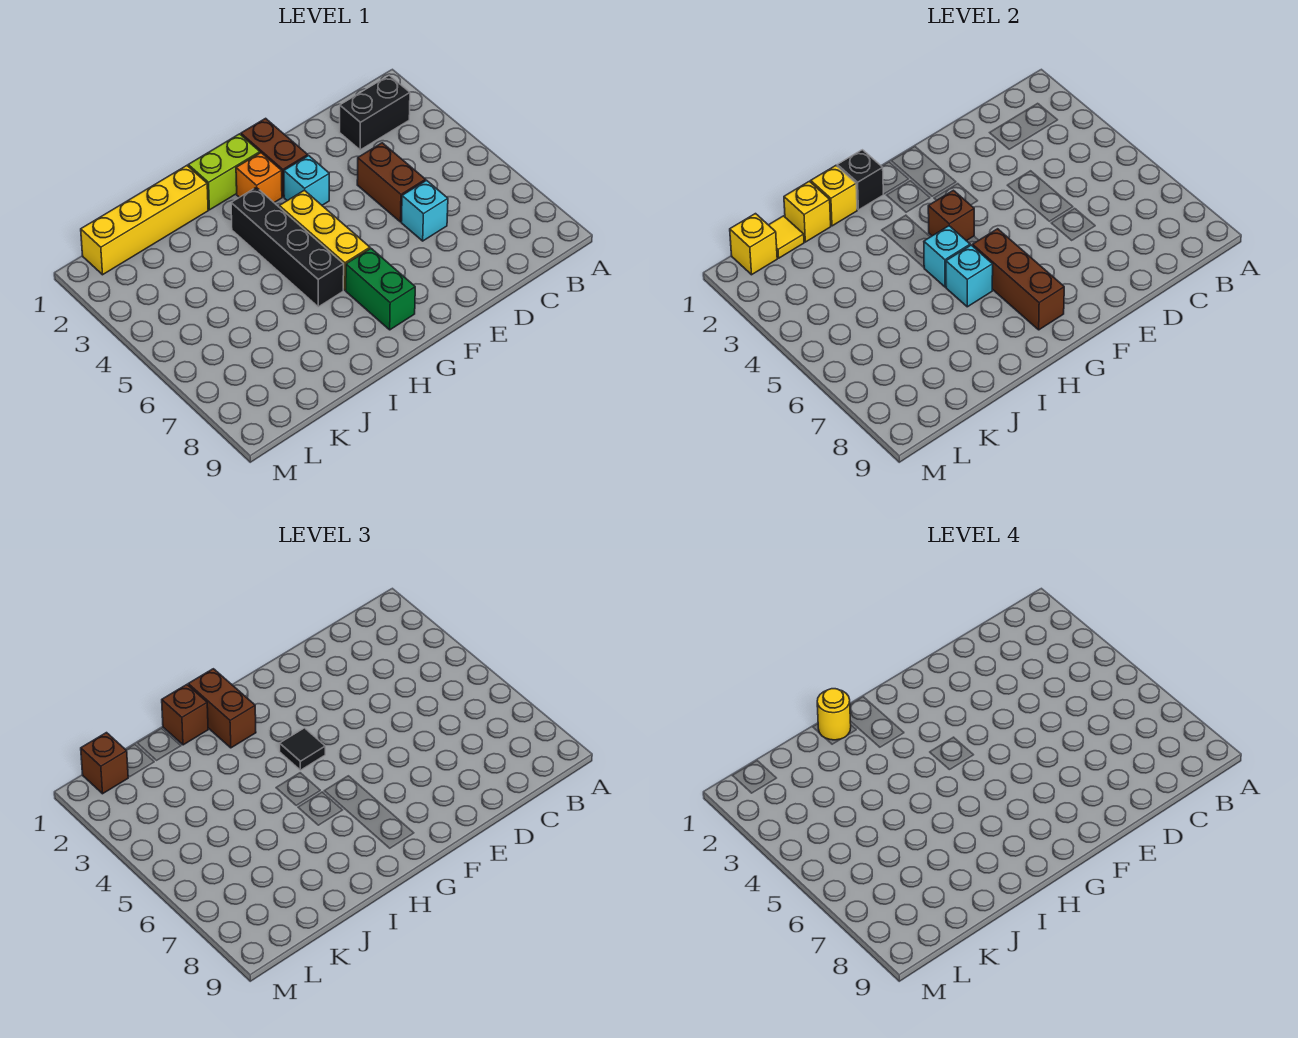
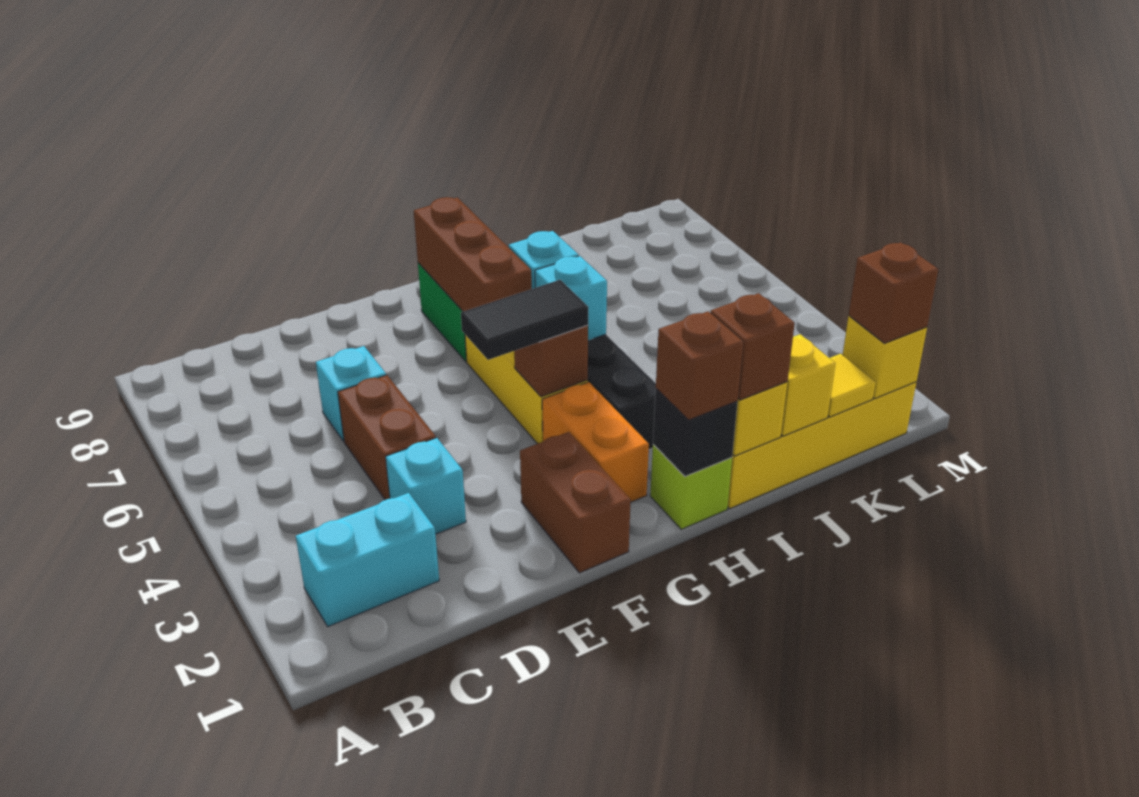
black 1x2 brick [340,75,410,150] -> cyan 1x2 brick [296,493,439,627]
cyan 1x1 brick [284,156,329,205] -> cyan 1x1 brick moved to [386,438,466,534]
lime 1x2 brick [188,134,260,210] -> lime 1x1 brick [650,445,732,529]
orange 1x1 brick [236,153,282,202] -> orange 1x2 brick [542,382,649,502]
black 1x1 tile [280,728,325,770] -> black 1x2 tile [461,280,588,360]
brown 1x2 brick [188,669,256,748] -> brown 1x1 brick [656,311,743,420]
yellow 1x1 round brick [817,689,851,740] -> none

